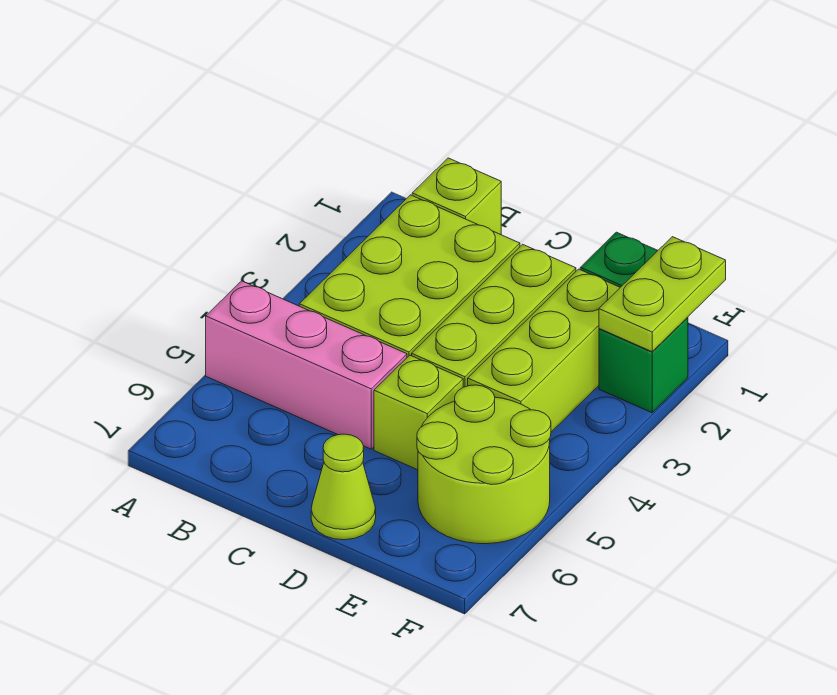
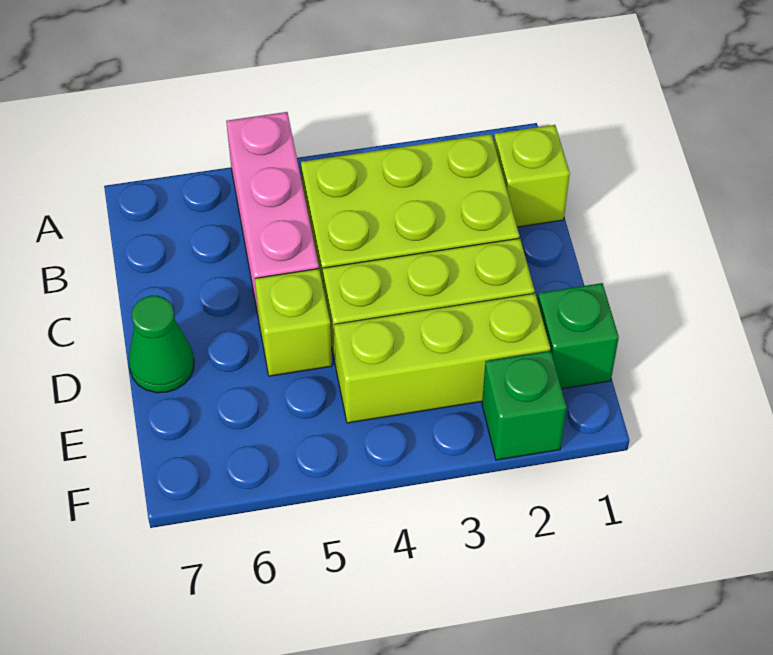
lime 1x1 cone [311,434,376,540] -> green 1x1 cone [129,296,194,393]
lime 2x2 round brick [417,385,551,544] -> none
lime 1x2 plate [599,237,726,352] -> none

